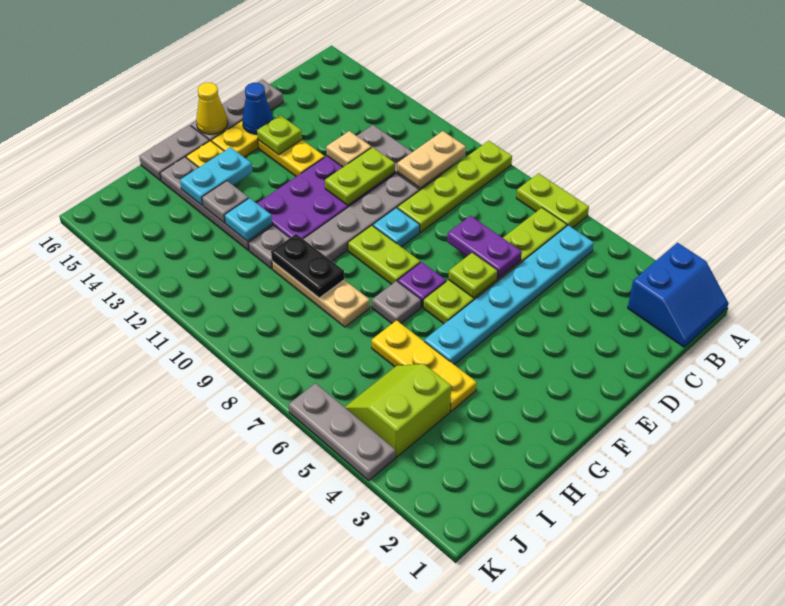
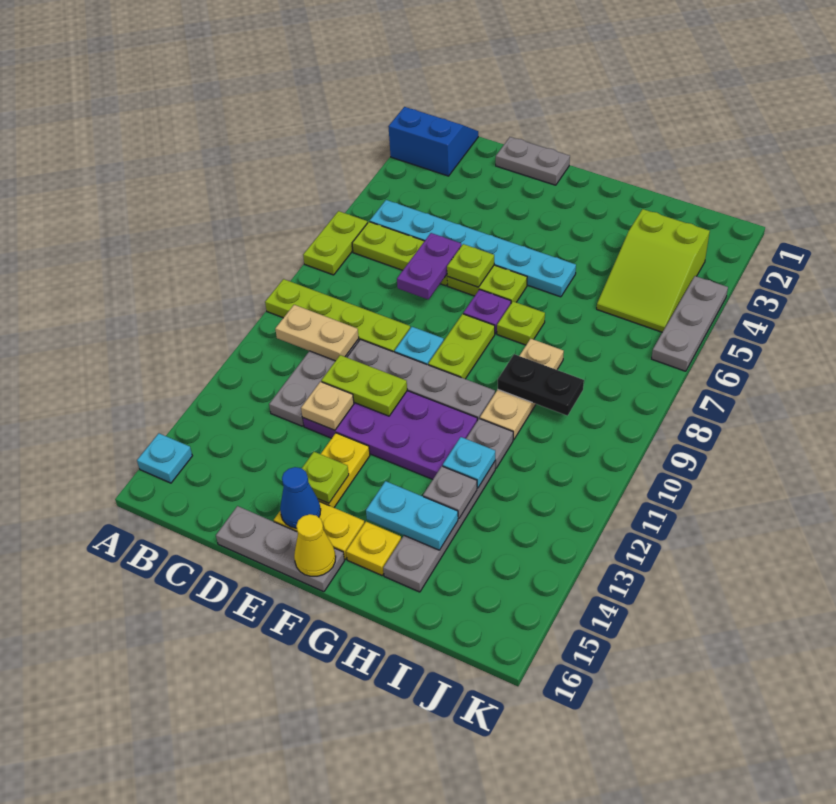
none -> cyan 1x1 plate [137,433,192,483]
grey 1x1 plate [372,281,421,323] -> lime 1x1 plate [497,301,545,345]
grey 1x2 plate [139,125,209,181] -> grey 1x2 plate moved to [496,137,570,185]
yellow 1x3 plate [372,320,477,411] -> none
black 1x2 plate [271,234,344,298] -> black 1x2 plate turned to [498,354,584,416]
lime 2x2 slope [345,364,451,457] -> lime 2x3 slope [597,209,710,332]

